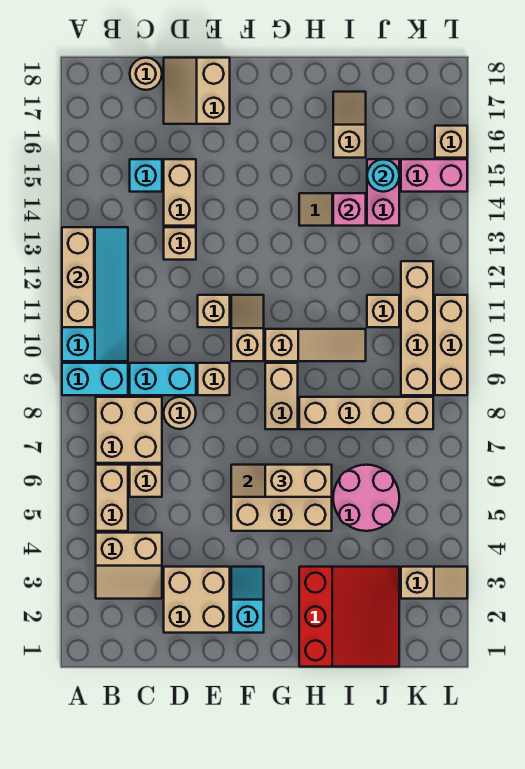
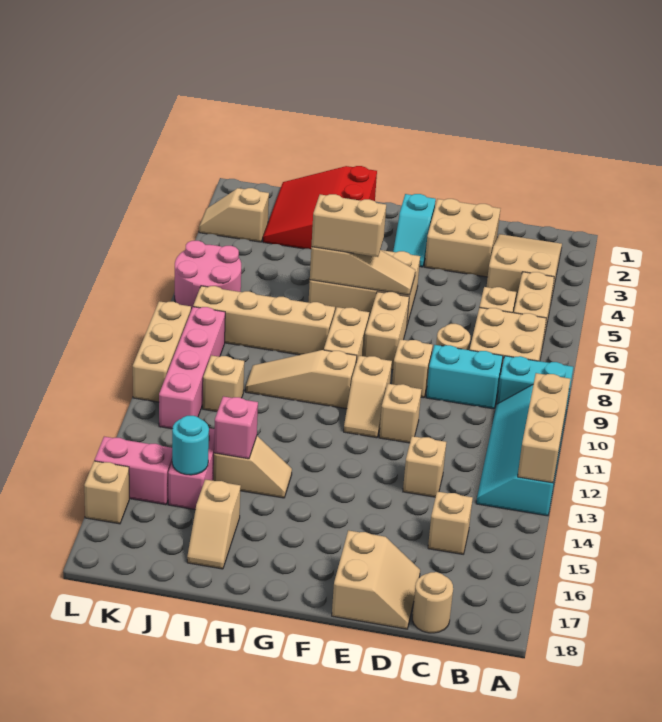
tan 2x2 slope [96,533,162,599] -> tan 2x3 slope [487,234,562,302]
cyan 1x1 brick [130,159,162,192] -> tan 1x1 brick [428,491,473,554]
tan 1x2 brick [164,159,196,226] -> tan 1x2 brick moved to [363,292,409,370]
pink 2x2 round brick [333,465,399,531] -> pink 2x2 round brick moved to [175,241,241,310]
tan 1x4 brick [401,261,433,395] -> pink 1x4 brick [159,307,225,429]

